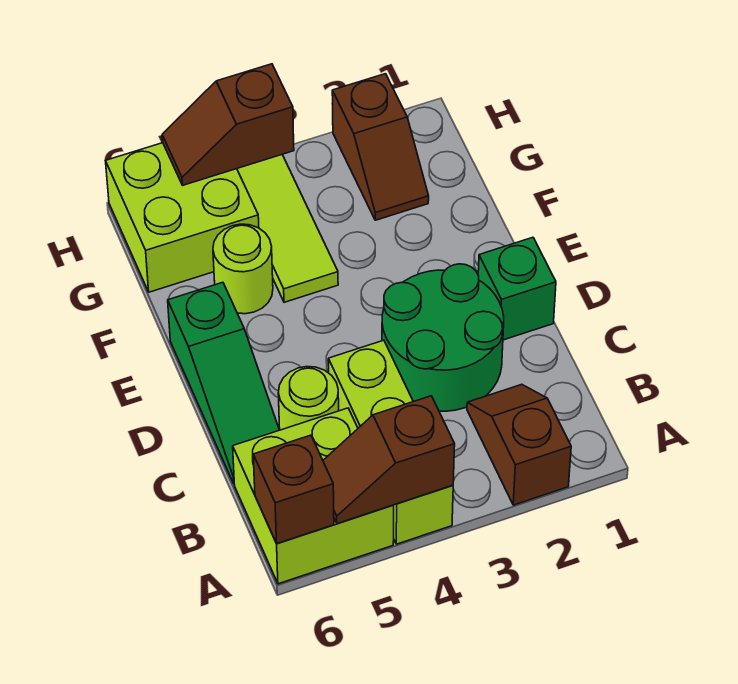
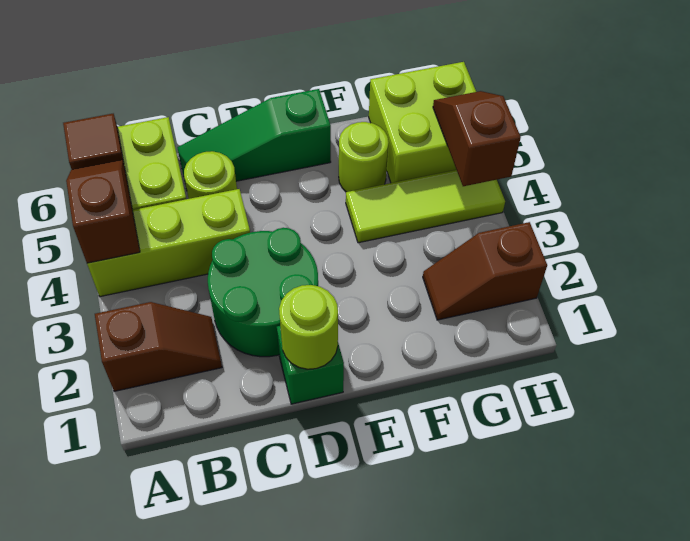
brown 1x1 brick [253,435,334,543] -> brown 1x1 tile [63,114,123,169]
none -> lime 1x1 round brick [279,285,338,369]

